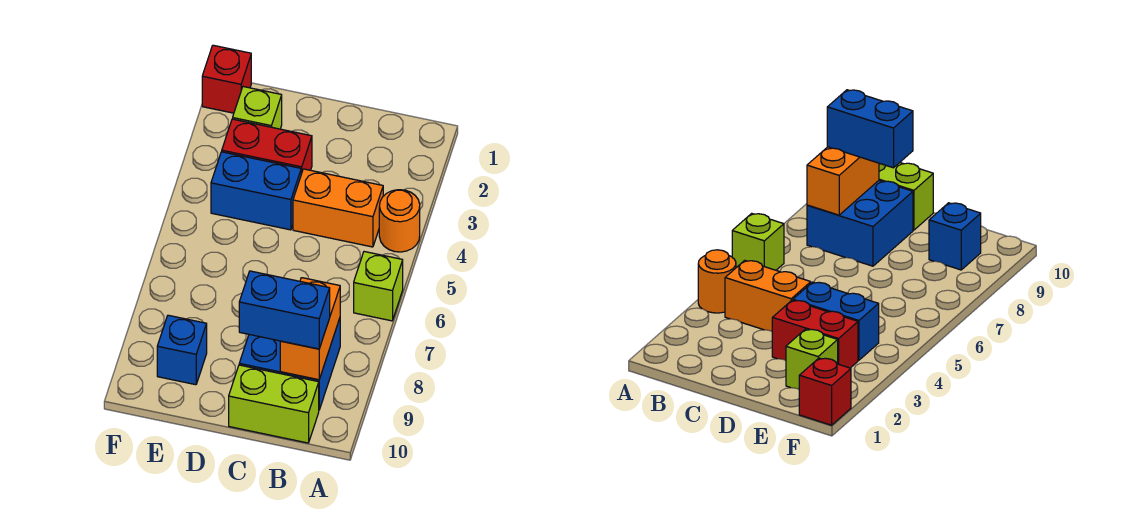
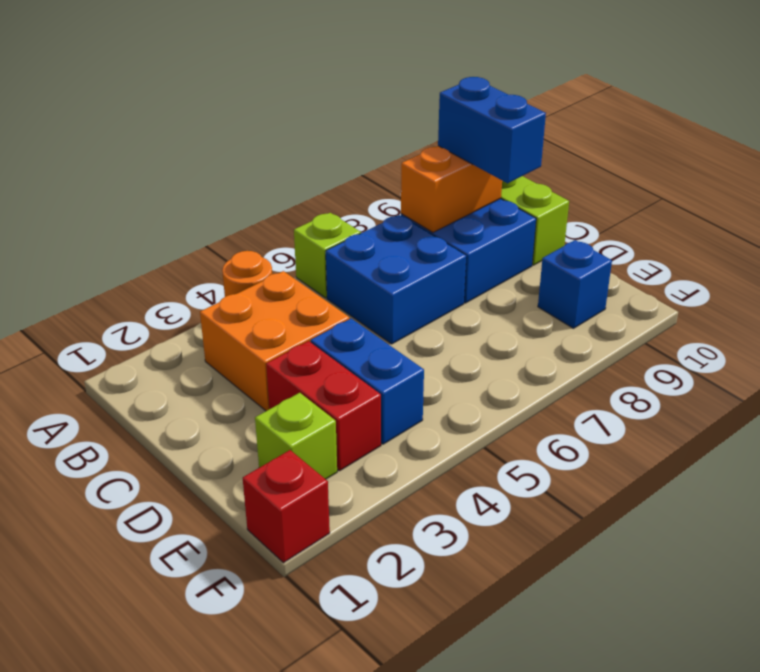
orange 1x2 brick [293,169,383,247] -> orange 2x2 brick [200,271,349,411]
none -> blue 2x2 brick [326,215,466,344]

